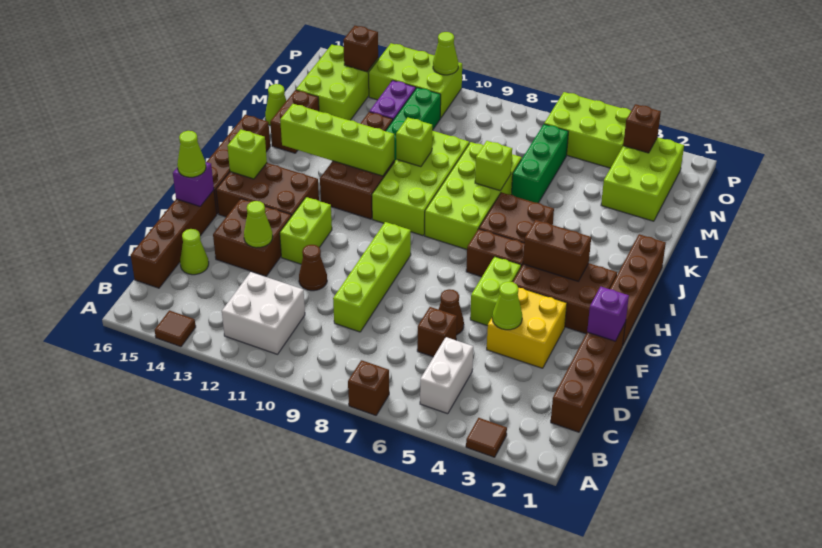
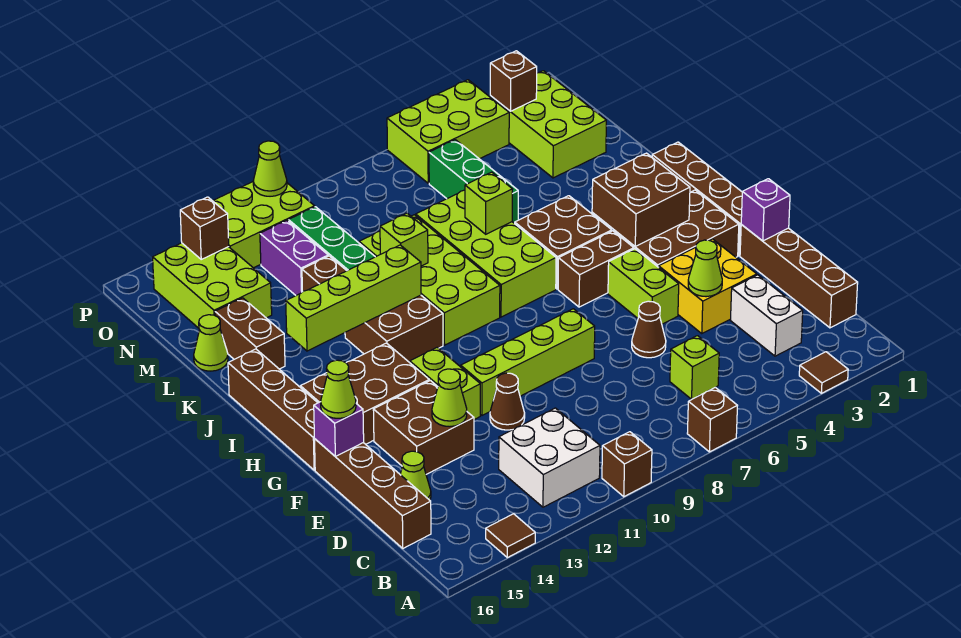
white 1x2 brick [420,337,473,414] -> white 1x2 brick moved to [731,275,803,356]
brown 1x1 brick [417,307,457,357] -> brown 1x1 brick moved to [602,432,652,497]
lime 1x4 brick [333,222,411,332] -> lime 1x4 brick turned to [461,309,595,415]
brown 1x2 brick [523,220,591,281] -> brown 2x2 brick [592,153,690,246]
lime 1x1 brick [227,130,267,179] -> lime 1x1 brick moved to [670,336,719,400]

